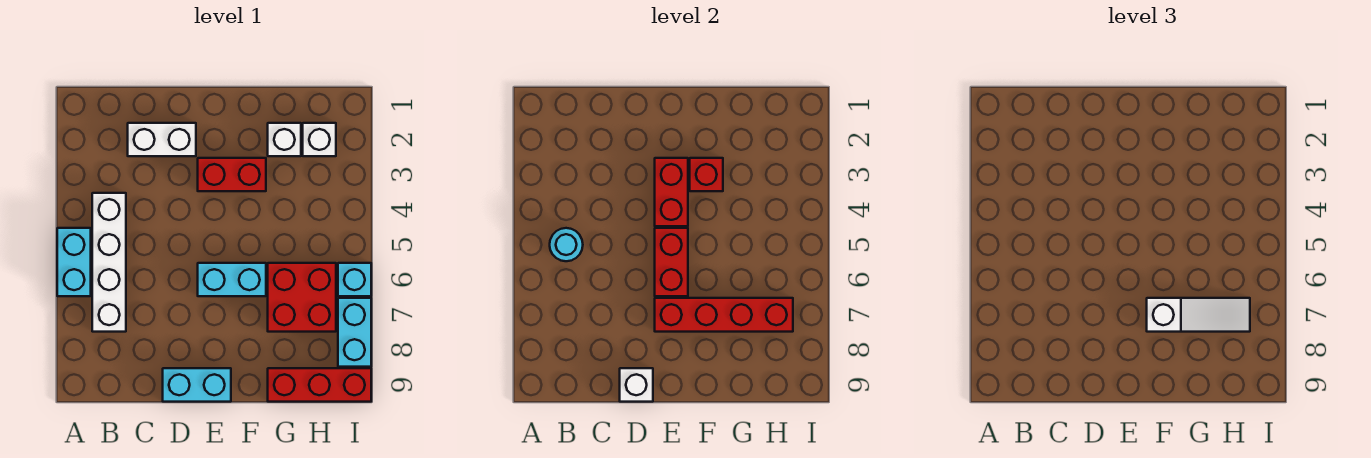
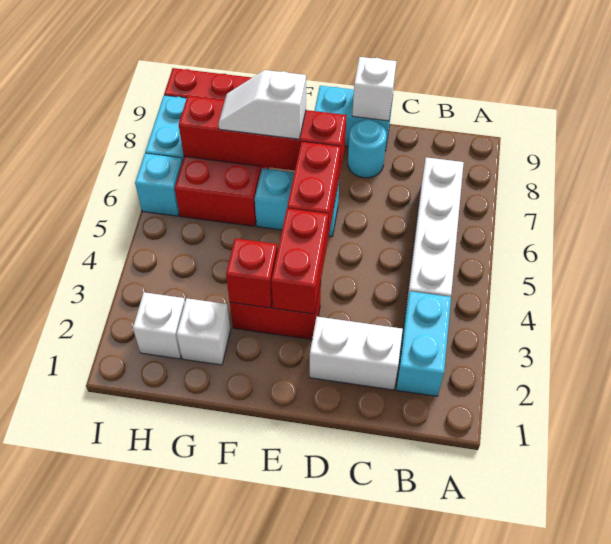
cyan 1x2 brick [57,228,91,296] -> cyan 1x2 brick moved to [396,291,451,396]
cyan 1x1 round brick [550,228,583,261] -> cyan 1x1 round brick moved to [348,120,387,178]
white 1x3 slope [1147,298,1250,332] -> white 1x2 slope [218,70,306,139]

